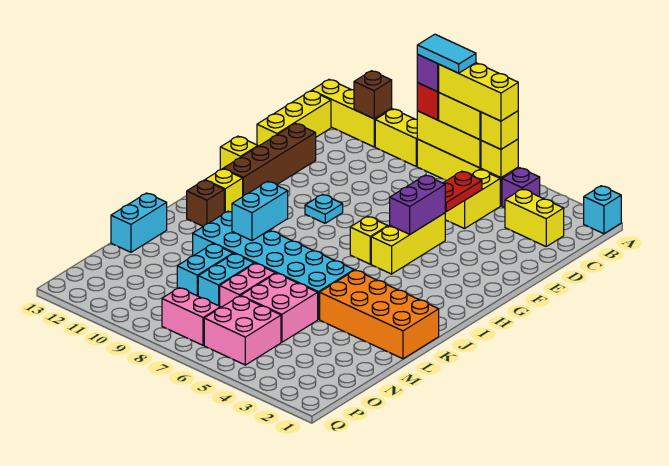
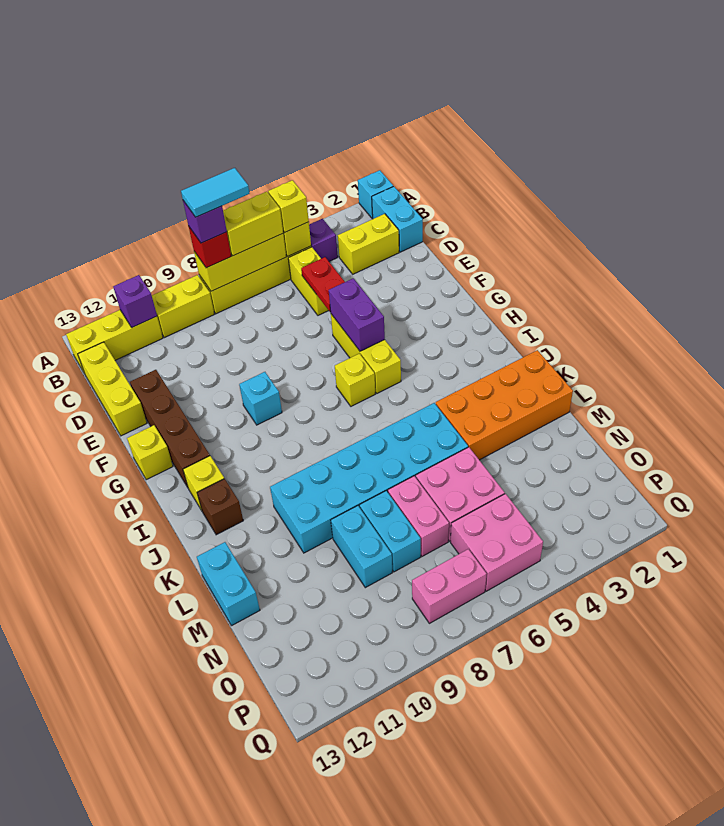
yellow 1x3 brick [439,63,518,121] -> none
brown 1x1 brick [354,71,392,119] -> purple 1x1 brick [113,275,157,327]
cyan 1x1 plate [305,194,343,223] -> cyan 1x1 brick [239,372,282,425]
cyan 1x2 brick [232,181,288,241] -> cyan 1x2 brick moved to [372,186,423,252]

